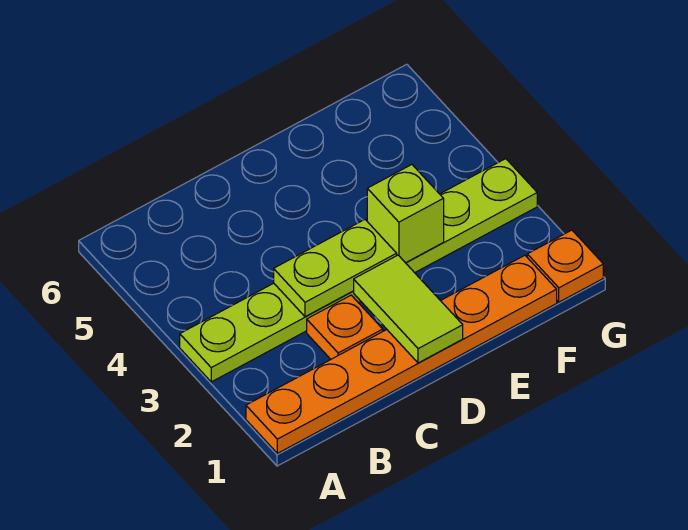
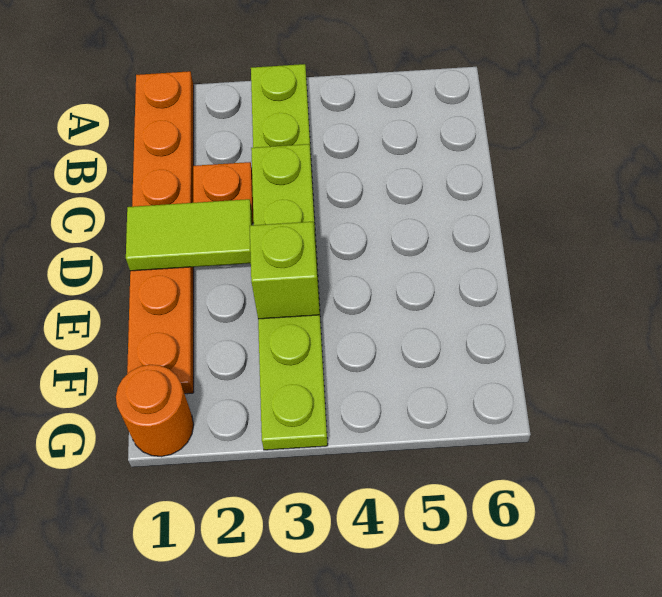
orange 1x1 plate [527,230,603,302] -> orange 1x1 round brick [116,365,194,457]

